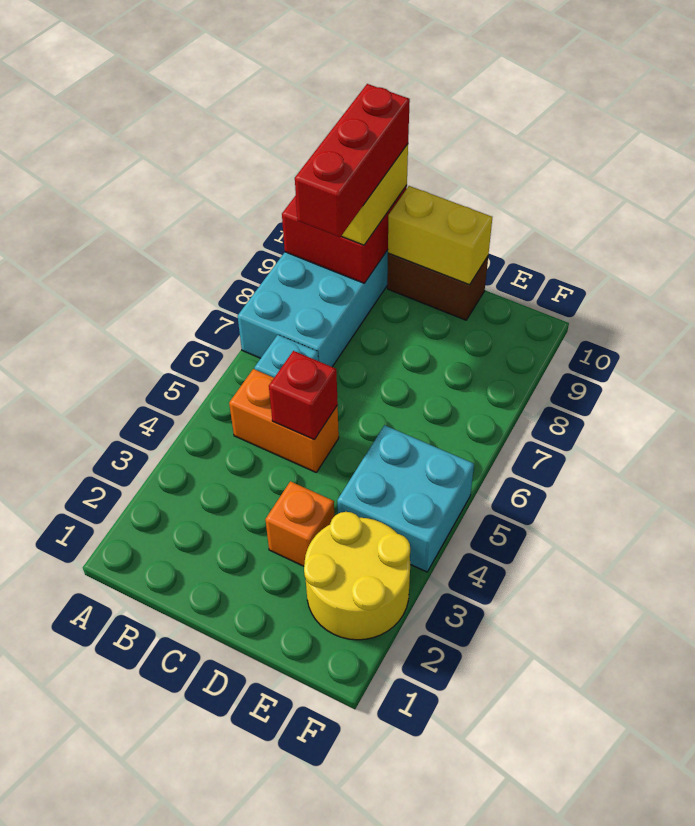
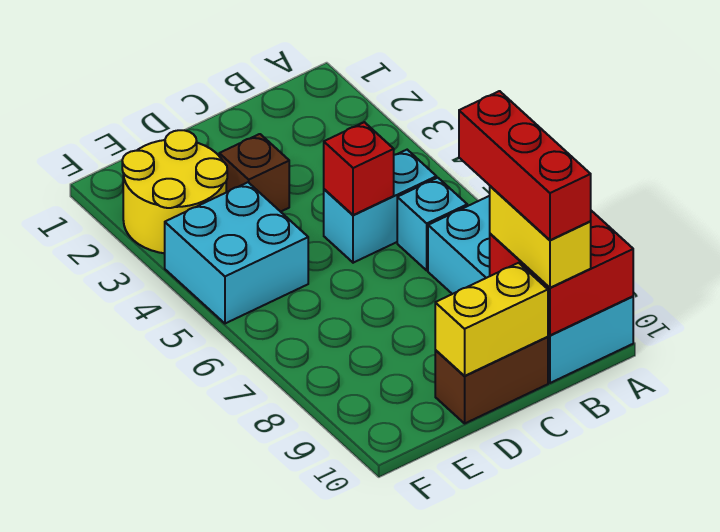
orange 1x2 brick [229,369,339,472] -> cyan 1x2 brick [324,150,437,263]
orange 1x1 brick [265,481,334,566] -> brown 1x1 brick [219,134,289,212]

